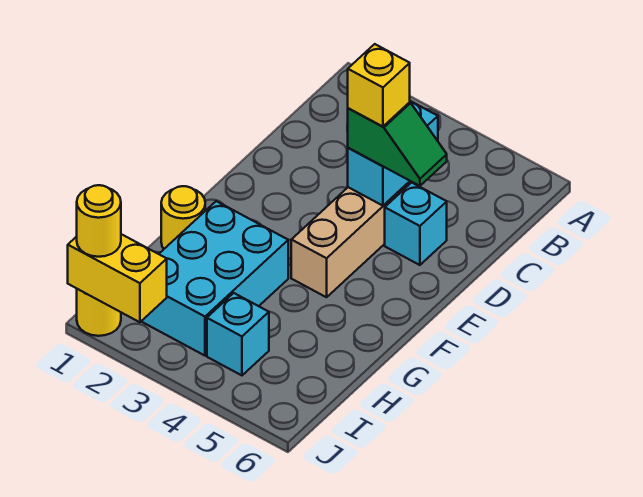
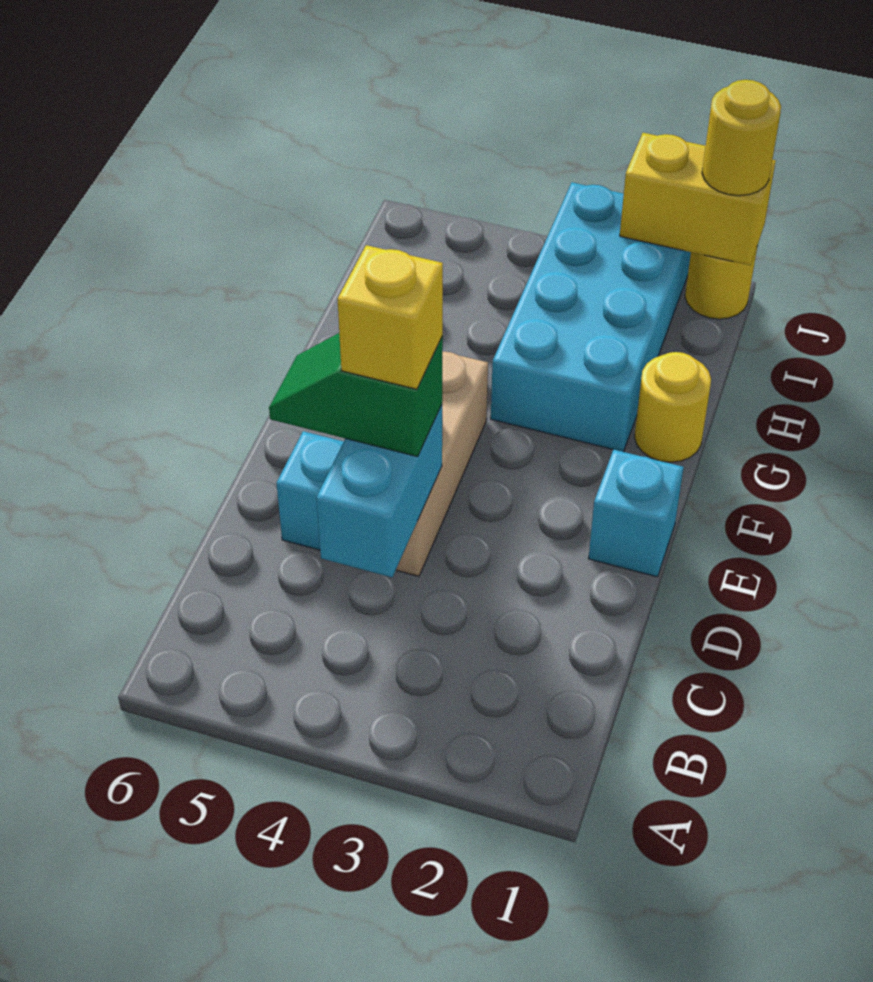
cyan 2x3 brick [141,201,288,356] -> cyan 2x4 brick [491,182,691,452]
cyan 1x1 brick [207,293,269,375] -> cyan 1x1 brick moved to [588,450,684,577]

